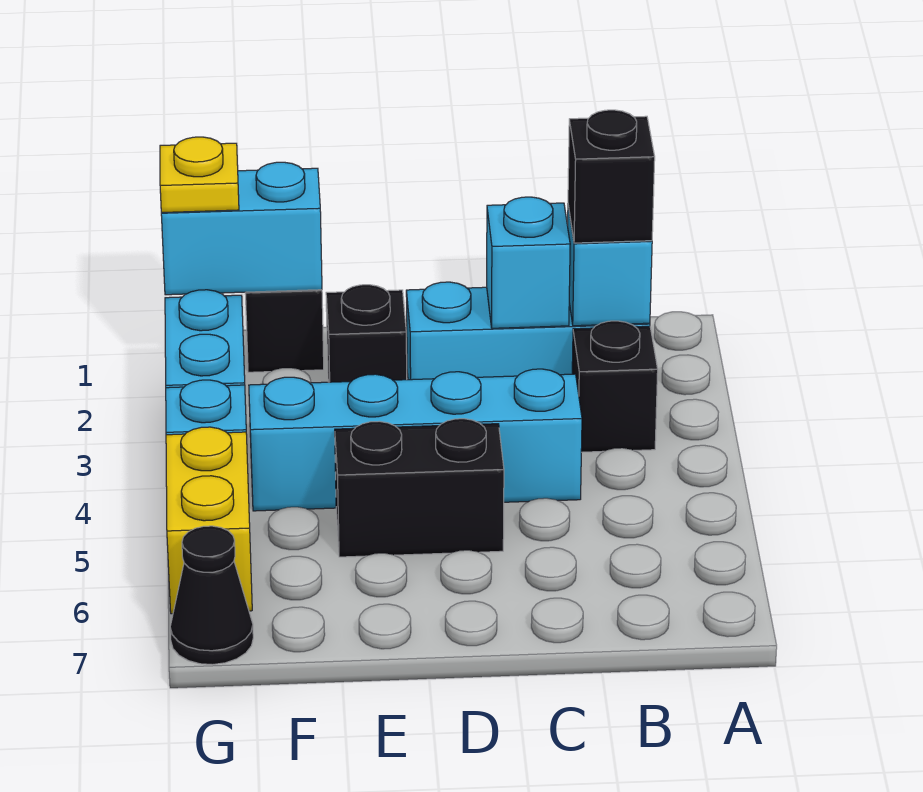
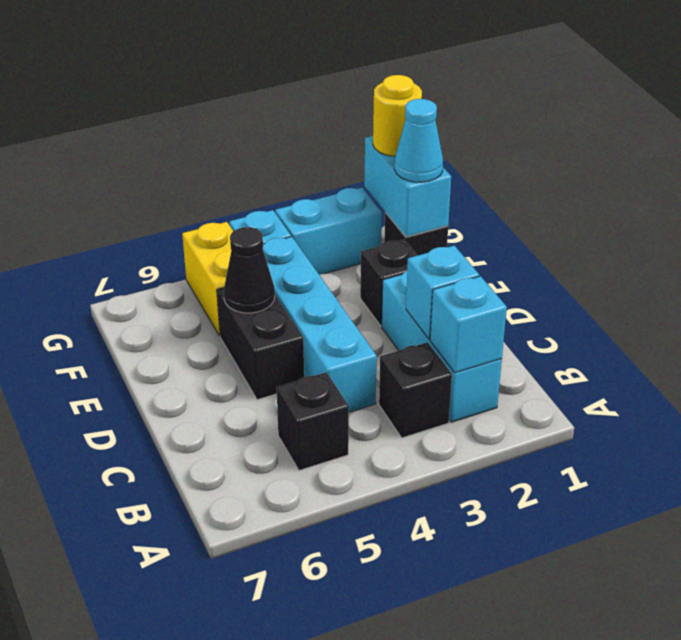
black 1x1 brick [568,110,655,243] -> black 1x1 brick moved to [277,372,349,470]
none -> cyan 1x1 cone [395,99,443,182]
yellow 1x1 plate [160,137,239,213] -> yellow 1x1 round brick [373,75,422,156]
yellow 1x2 brick [166,427,252,614] -> yellow 1x2 brick turned to [182,222,233,336]
black 1x1 cone [170,526,253,665] -> black 1x1 cone moved to [224,227,275,313]

